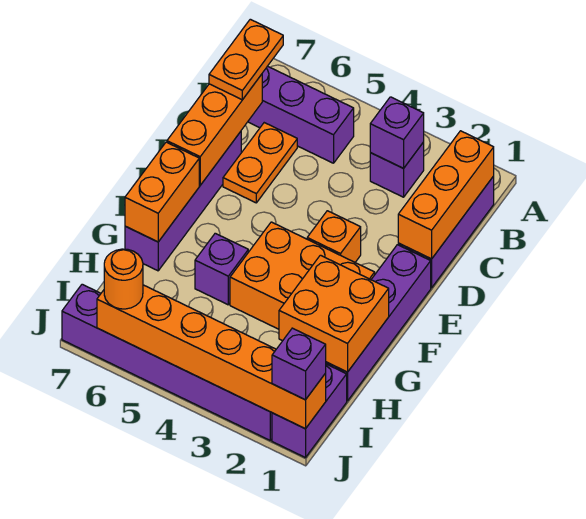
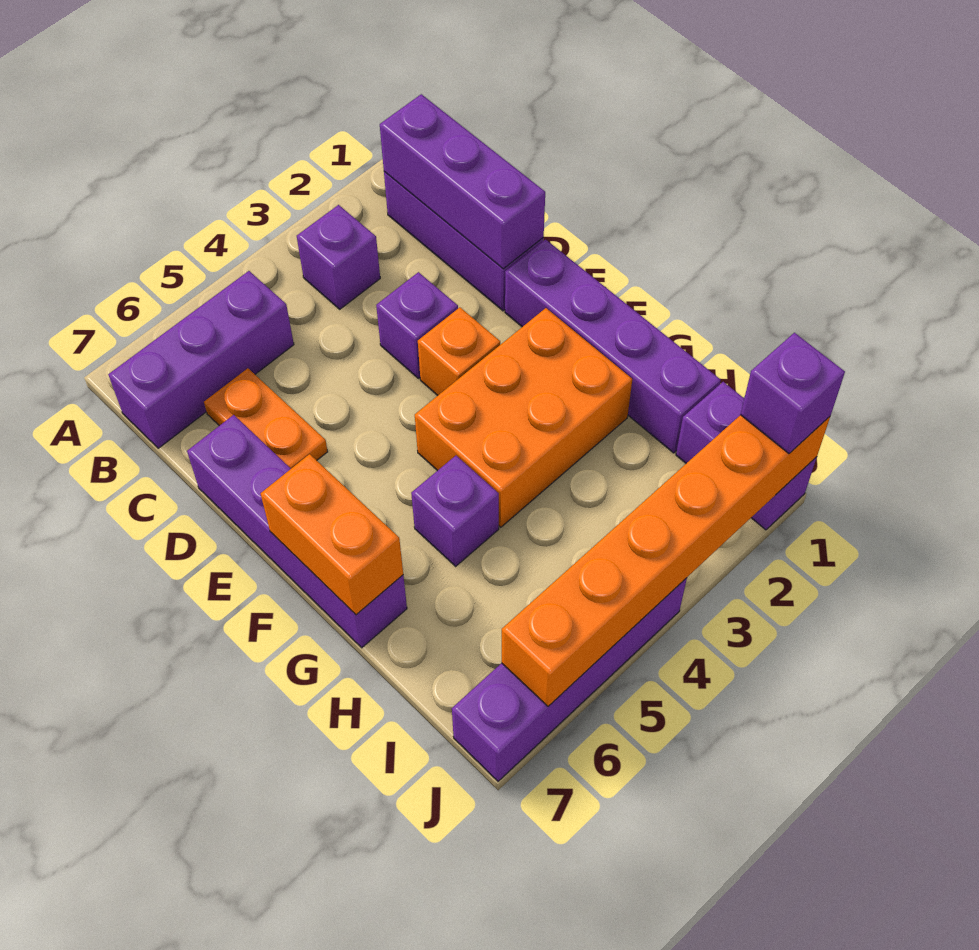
orange 1x3 brick [398,131,494,259] -> purple 1x3 brick [380,94,545,269]
purple 1x1 brick [370,97,424,168] -> purple 1x1 brick moved to [376,272,458,378]
orange 1x2 plate [209,19,283,100] -> none
orange 1x3 brick [167,74,262,185] -> none
orange 2x2 brick [279,255,389,372] -> none
purple 1x6 brick [62,284,272,440] -> purple 1x4 brick [452,578,687,781]
orange 1x1 round brick [104,249,143,309] -> none

